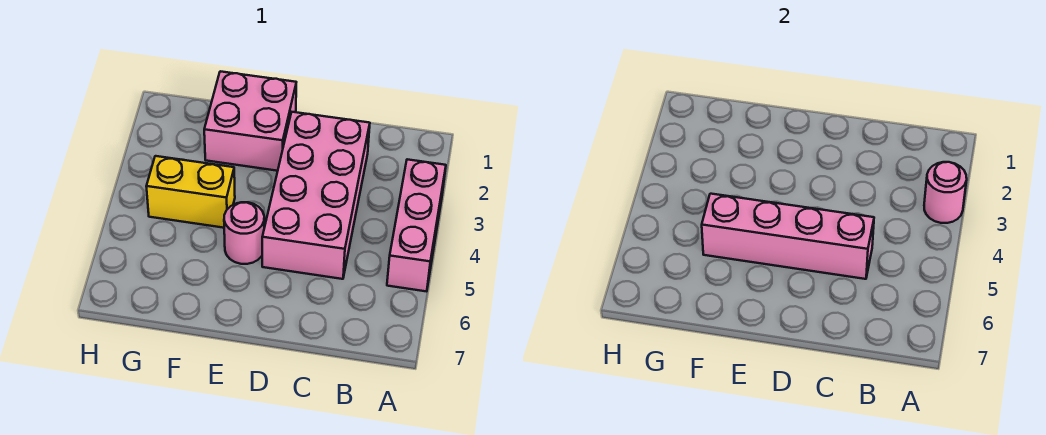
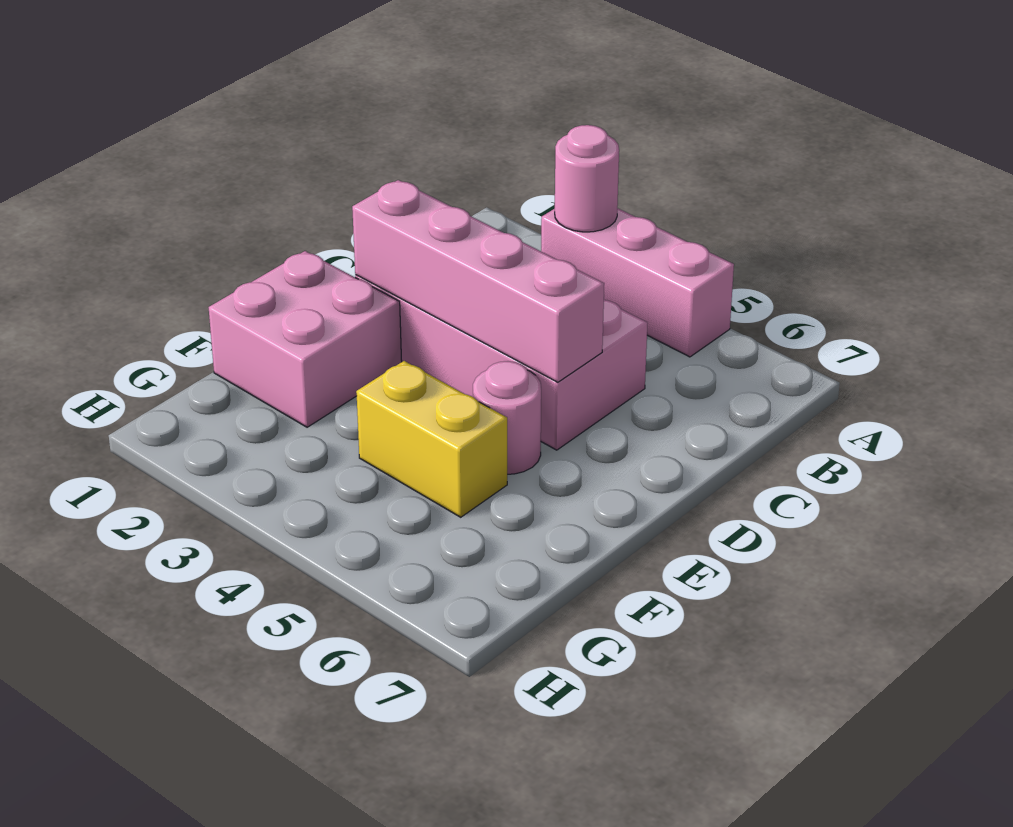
pink 1x4 brick [702,194,874,279] -> pink 1x4 brick turned to [352,180,604,382]
yellow 1x2 brick [146,156,235,228] -> yellow 1x2 brick turned to [356,361,507,517]

